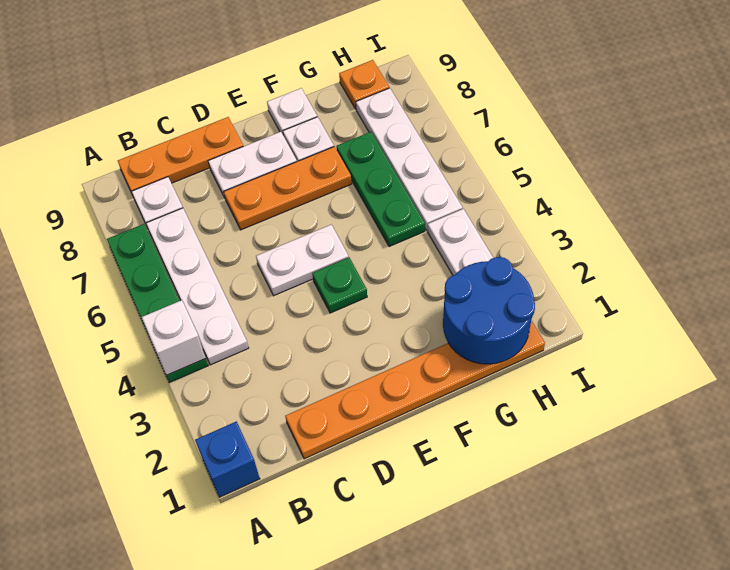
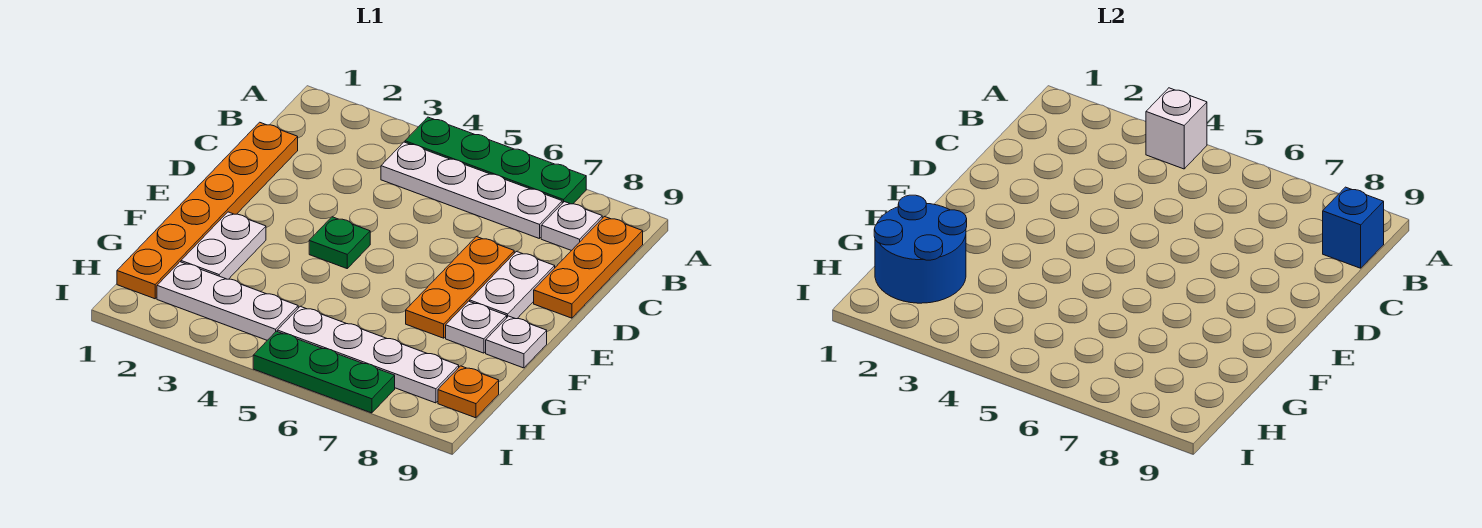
blue 1x1 brick [195,421,260,497] -> blue 1x1 brick moved to [1323,187,1384,268]
white 1x2 plate [256,225,349,296] -> white 1x2 plate moved to [181,212,266,279]
green 1x3 plate [336,132,425,247] -> green 1x3 plate moved to [253,331,395,413]

